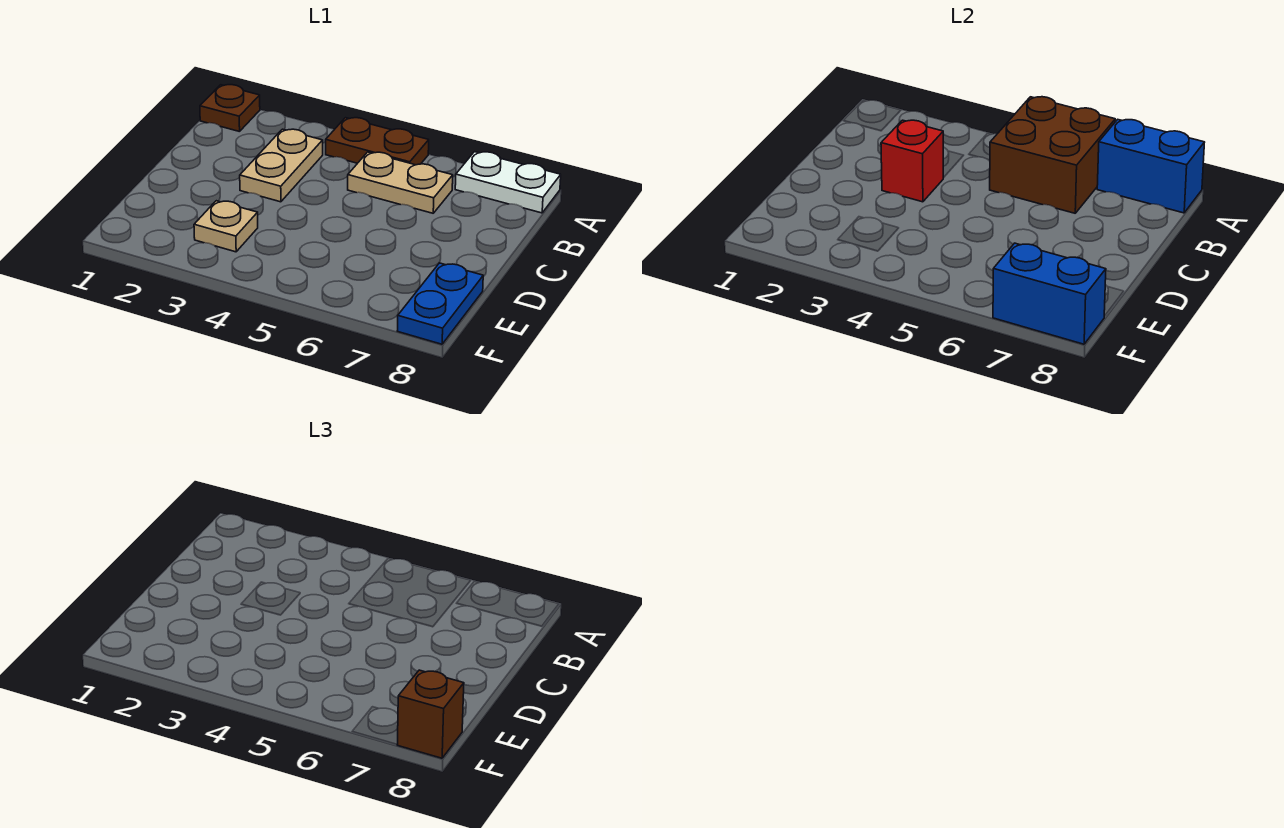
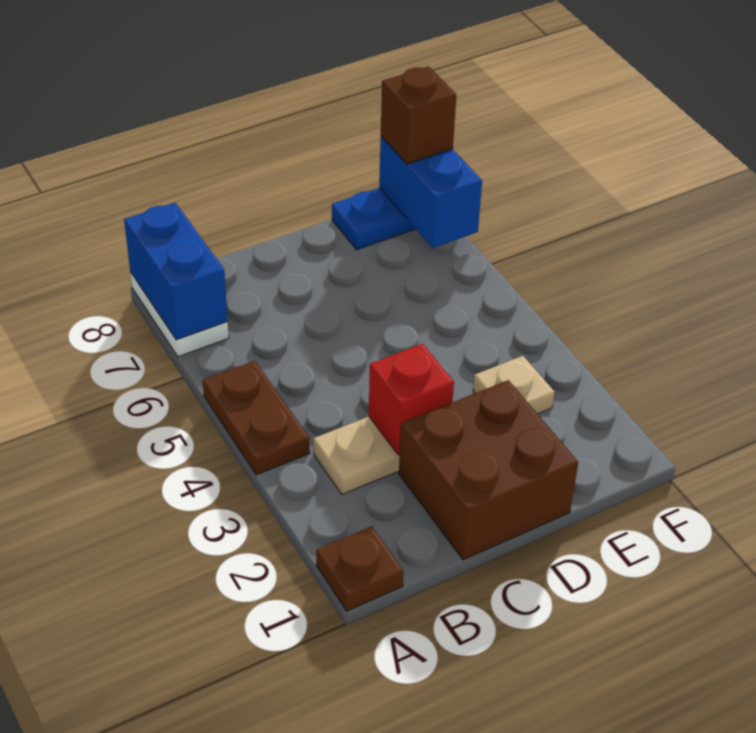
brown 2x2 brick [990,97,1115,213] -> brown 2x2 brick moved to [399,380,578,560]
tan 1x2 plate [348,152,453,213] -> none

